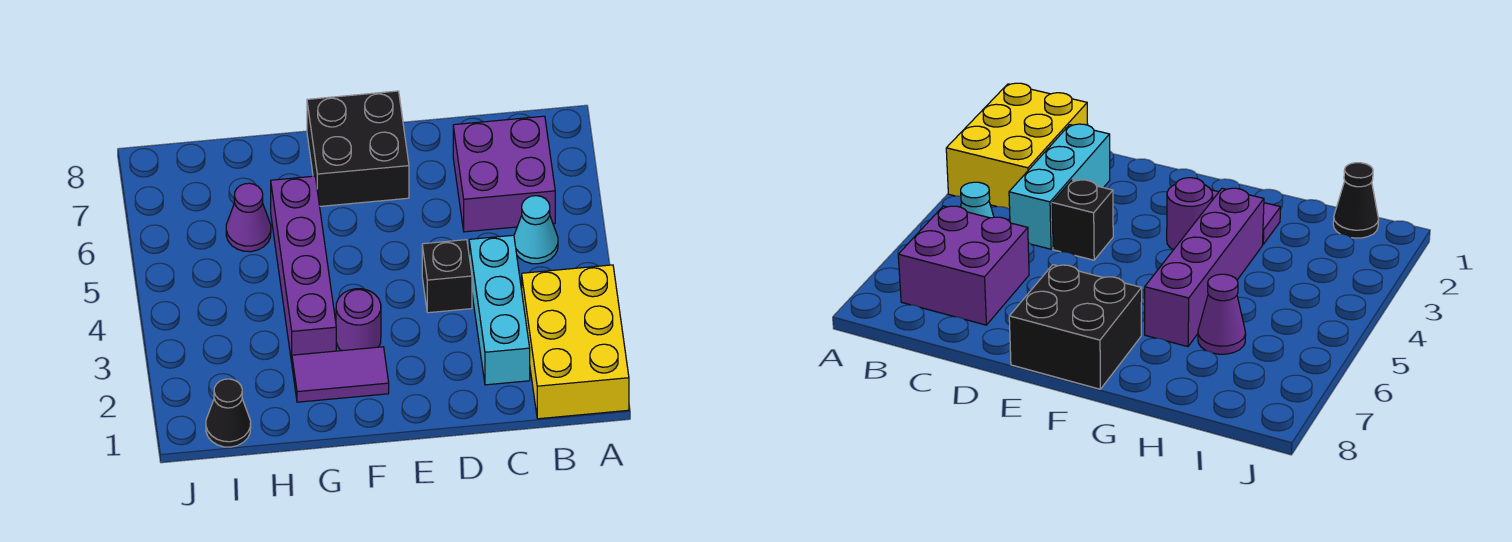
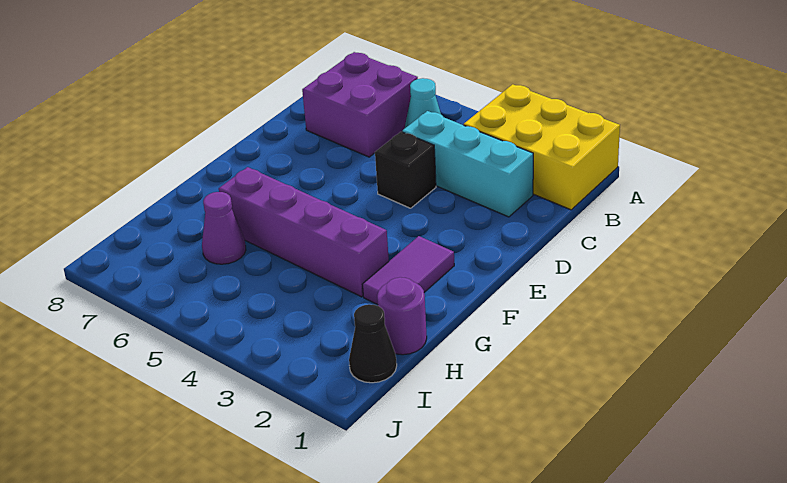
black 2x2 brick [307,91,409,206] -> none
purple 1x1 round brick [336,289,381,351] -> purple 1x1 round brick moved to [377,277,427,355]

